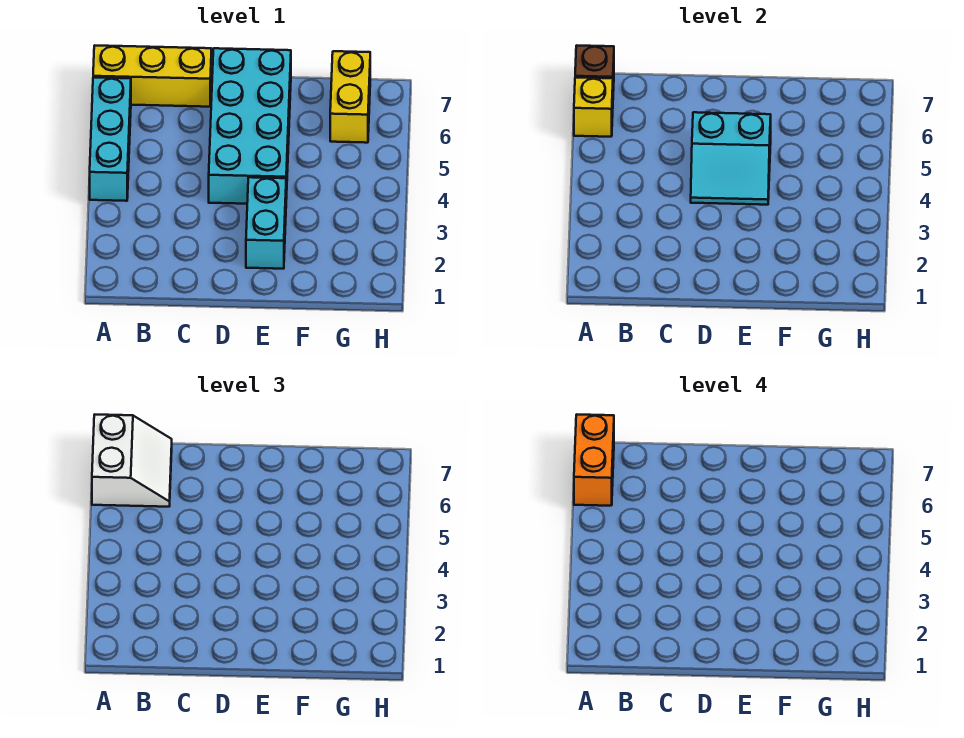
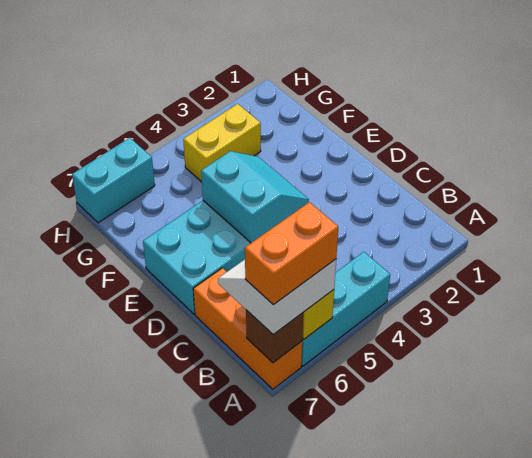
yellow 1x3 brick [93,46,212,107] -> orange 1x3 brick [193,268,302,389]
cyan 1x2 brick [246,177,286,269] -> cyan 1x2 brick moved to [72,138,155,223]
yellow 1x2 brick [330,51,370,143] -> yellow 1x2 brick moved to [183,104,261,182]

